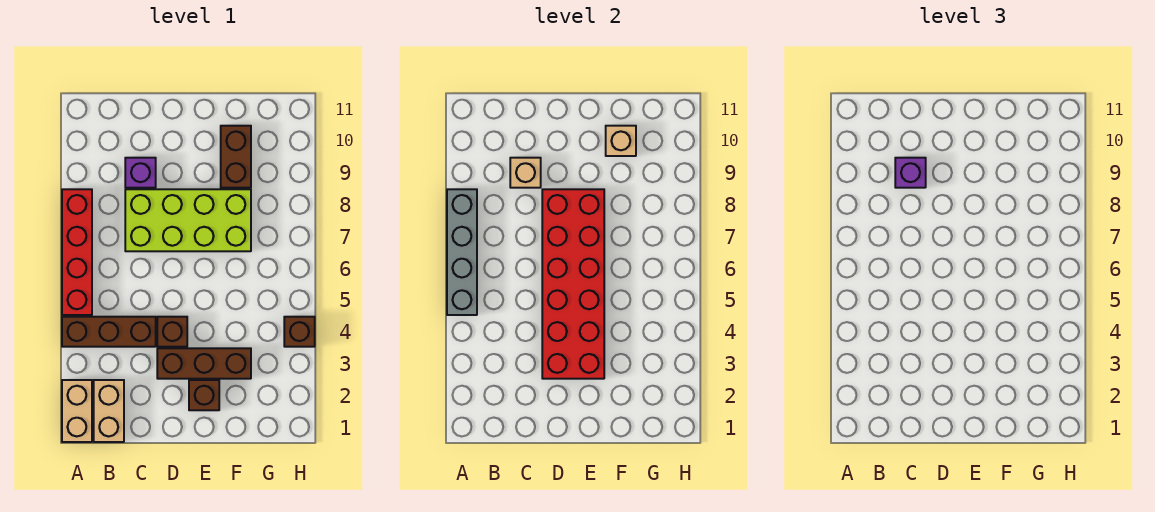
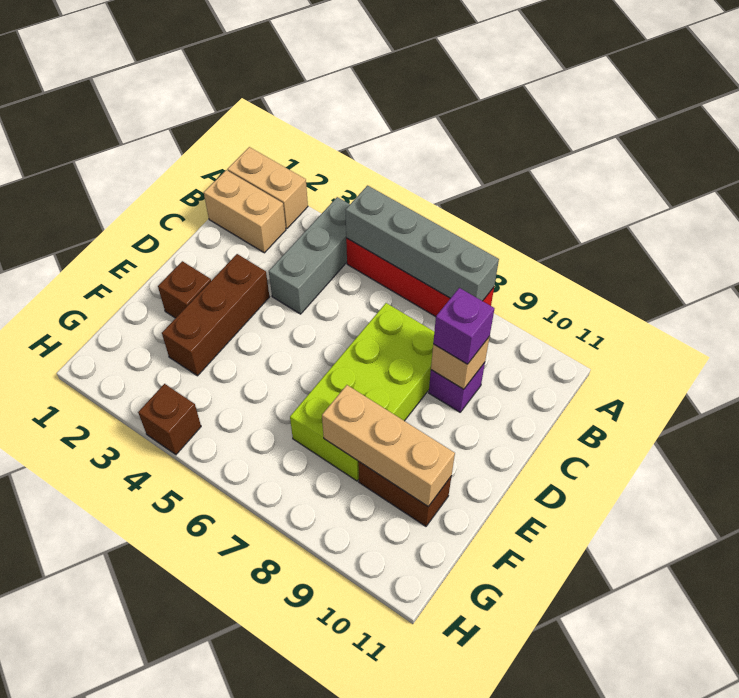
brown 1x3 brick [62,317,156,347] -> grey 1x3 brick [269,197,350,314]
red 2x6 brick [542,189,604,379] -> none
brown 1x1 brick [157,317,187,347] -> none
tan 1x1 brick [606,126,636,156] -> tan 1x3 brick [322,385,455,507]

